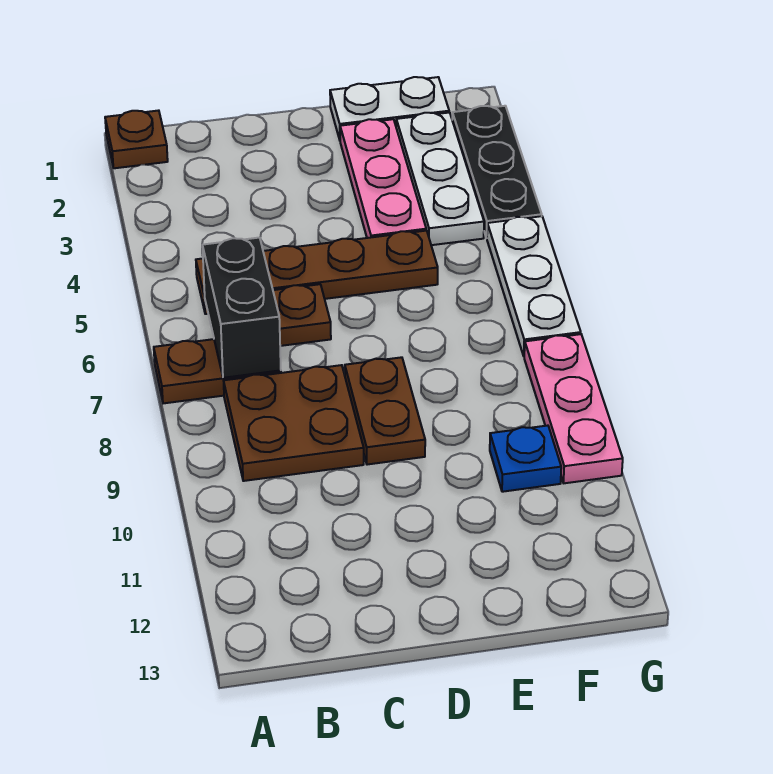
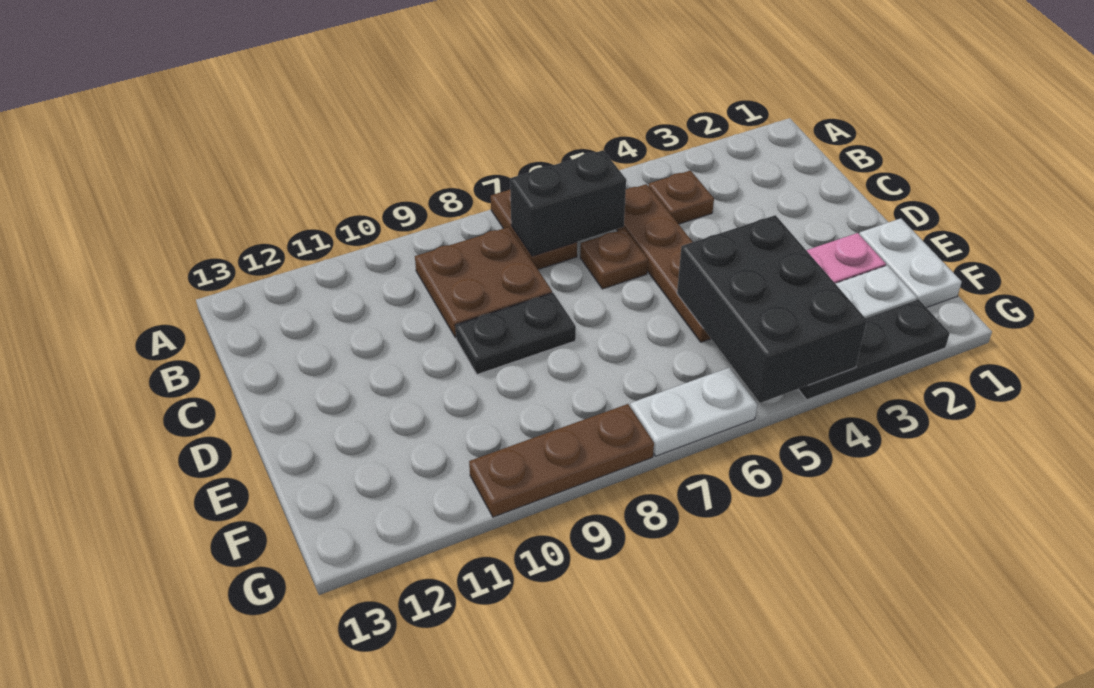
brown 1x1 plate [105,110,168,168] -> brown 1x1 plate moved to [649,170,714,224]
brown 1x2 plate [345,357,425,465] -> black 1x2 plate [455,293,576,374]
none -> black 2x3 brick [677,215,867,403]
blue 1x1 plate [490,426,561,492] -> none
white 1x3 plate [487,216,581,356] -> white 1x2 plate [630,368,757,456]
pink 1x3 plate [524,334,623,483] -> brown 1x3 plate [469,404,654,517]

